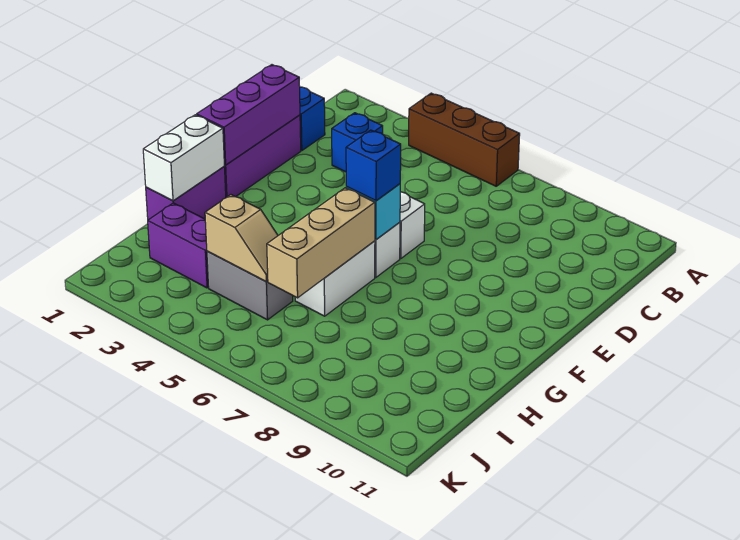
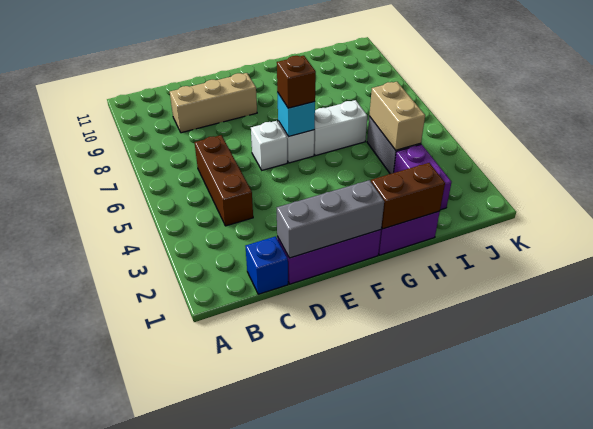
brown 1x3 brick [409,93,520,186] -> brown 1x3 brick moved to [194,135,253,226]
blue 1x1 brick [332,113,383,172] -> none
purple 1x3 brick [197,65,300,165] -> grey 1x3 brick [277,180,384,258]
blue 1x1 brick [346,130,401,201] -> brown 1x1 brick [277,56,316,108]
white 1x2 brick [143,115,224,201] -> brown 1x2 brick [371,163,445,229]
tan 1x3 brick [267,188,375,298] -> tan 1x3 brick moved to [170,73,257,133]
tan 1x2 slope [205,195,278,281] -> tan 1x2 brick [369,82,425,150]

